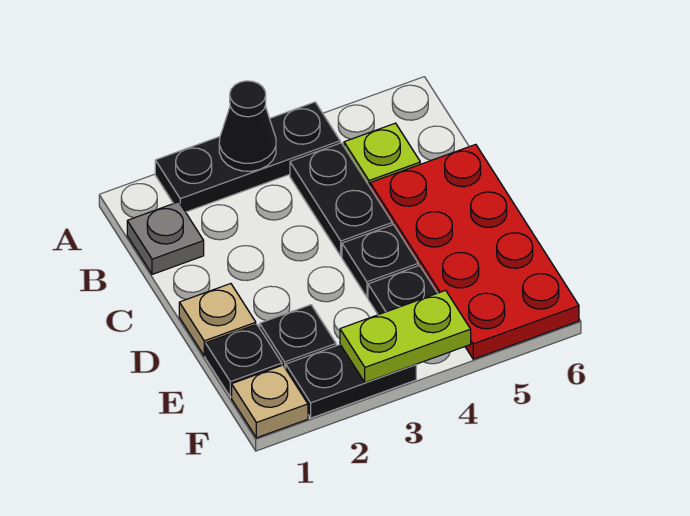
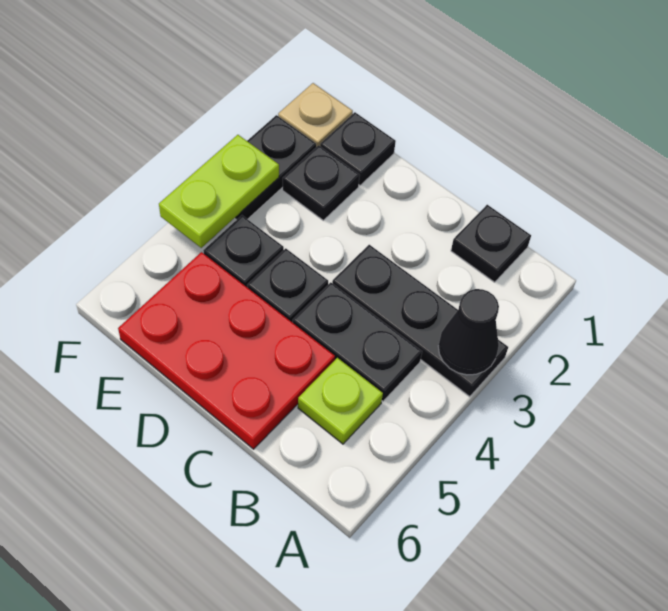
black 1x3 plate [155,102,340,212] -> black 1x3 plate turned to [332,245,508,397]
grey 1x1 plate [127,202,204,274] -> black 1x1 plate [451,205,531,282]
red 2x4 plate [370,144,579,359] -> red 2x3 plate [118,252,335,449]
tan 1x1 plate [179,284,256,356] -> none

